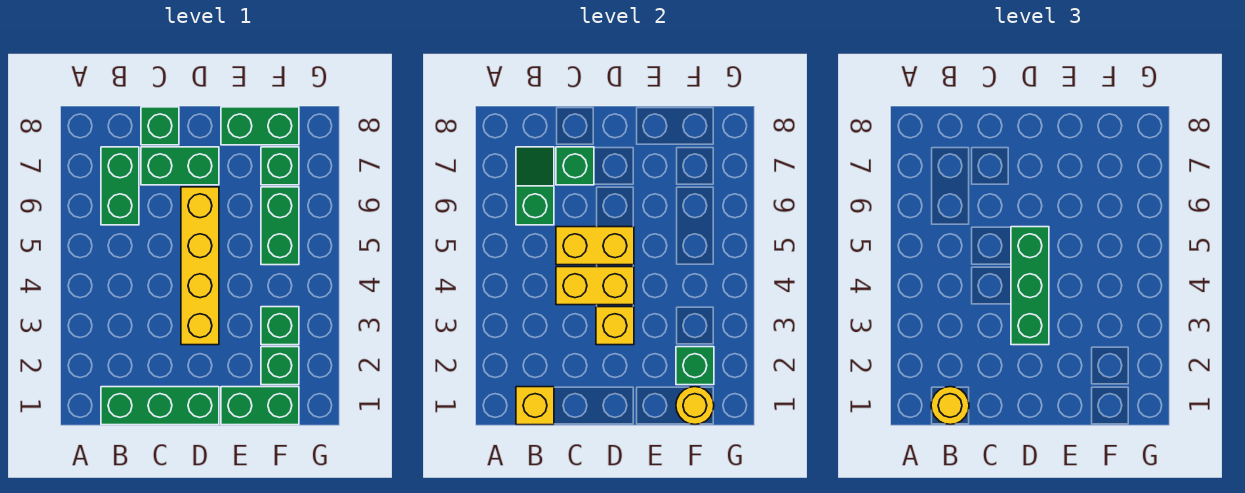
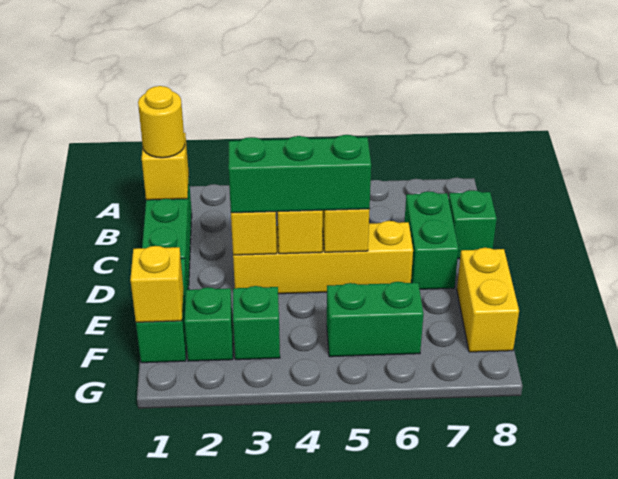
green 1x2 brick [101,147,139,225] -> none
green 1x2 slope [516,147,554,225] -> none
green 1x1 brick [556,147,594,185] -> none
green 1x2 brick [221,107,299,145] -> yellow 1x2 brick [457,248,519,352]
yellow 1x1 round brick [676,387,714,425] -> yellow 1x1 brick [130,246,183,322]
green 1x1 brick [676,347,714,385] -> none
green 1x1 brick [261,147,299,185] -> none

